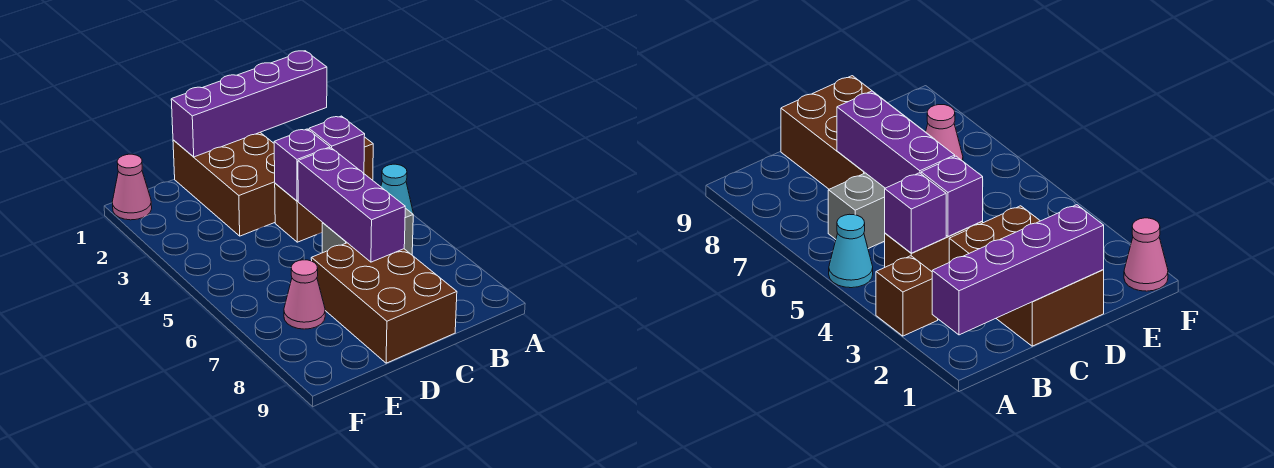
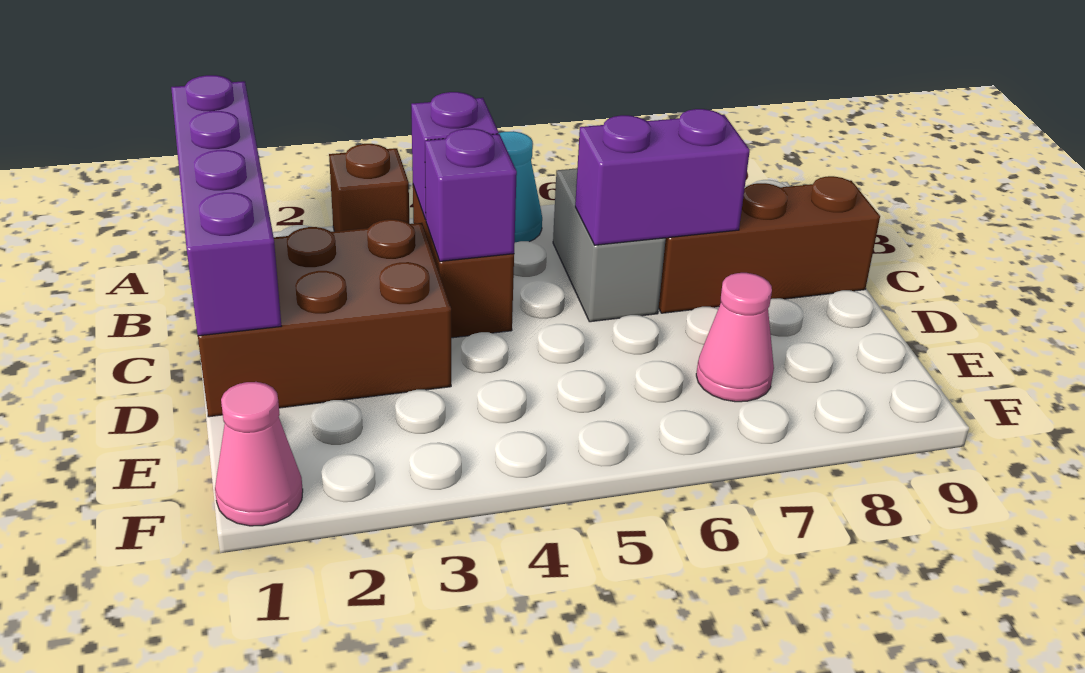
purple 1x3 brick [298,148,405,262] -> purple 1x2 brick [575,109,750,245]
brown 2x3 brick [311,243,457,363] -> brown 1x3 brick [659,176,880,313]

